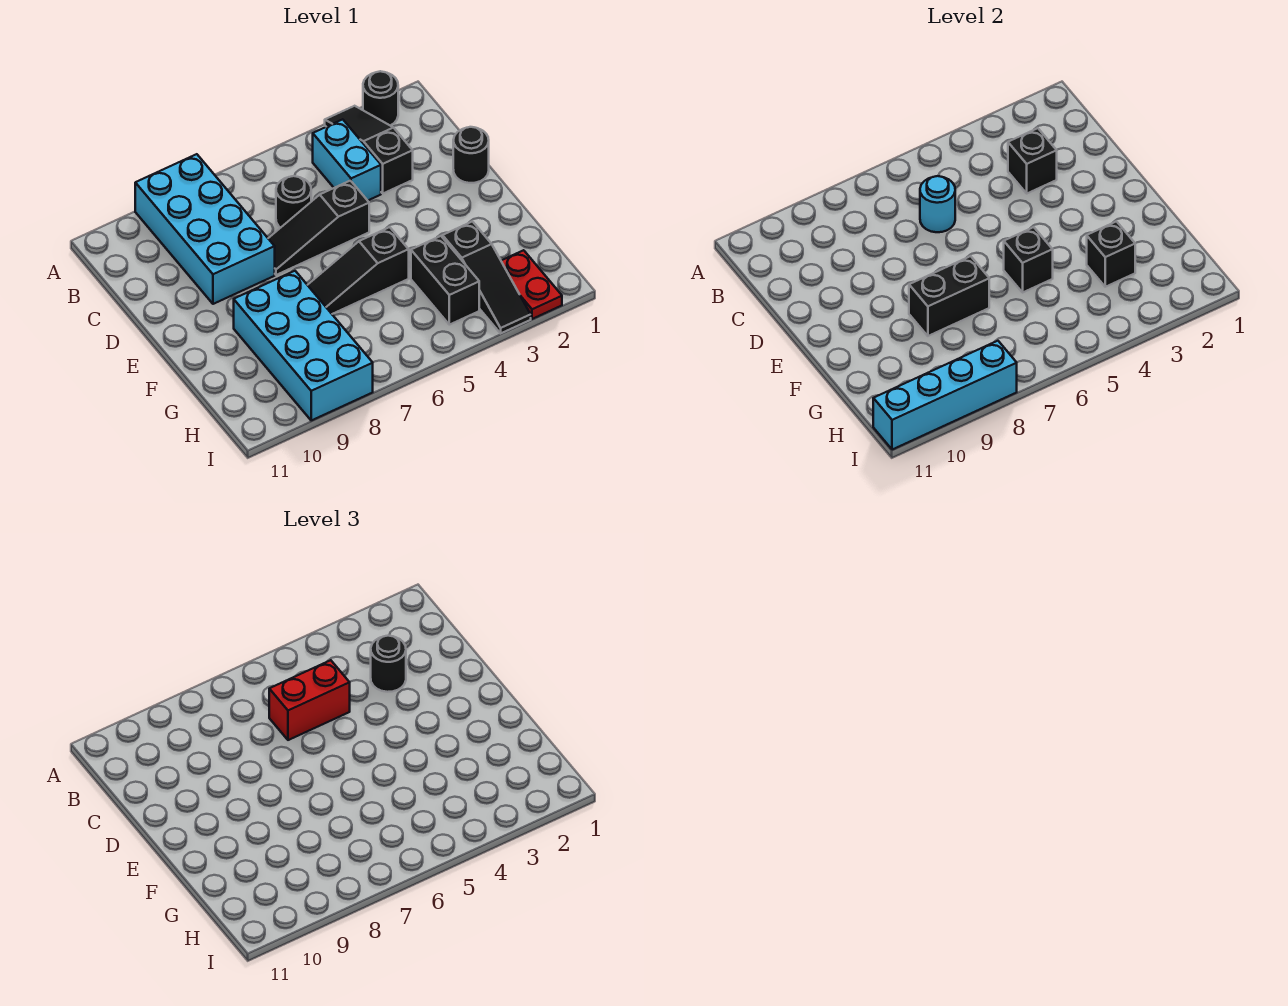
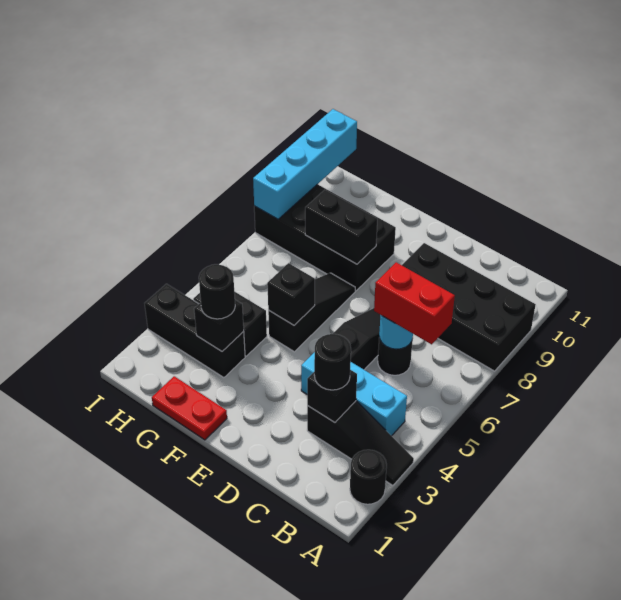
cyan 2x4 brick [135,154,275,304] -> black 2x4 brick [402,243,536,371]
cyan 1x2 brick [313,119,381,201] -> cyan 1x3 brick [301,352,407,436]
red 1x2 brick [269,660,350,740] -> red 1x2 brick turned to [374,262,455,344]
black 1x1 round brick [453,127,489,183] -> black 1x1 round brick moved to [199,264,235,319]
black 1x2 brick [909,256,989,336] -> black 1x2 brick turned to [305,190,377,264]
cyan 2x4 brick [234,271,373,420] -> black 2x4 brick [254,184,396,291]
black 1x3 slope [443,221,531,333] -> black 1x3 brick [145,284,245,378]
red 1x2 plate [501,250,562,319] -> red 1x2 plate moved to [152,376,227,440]

